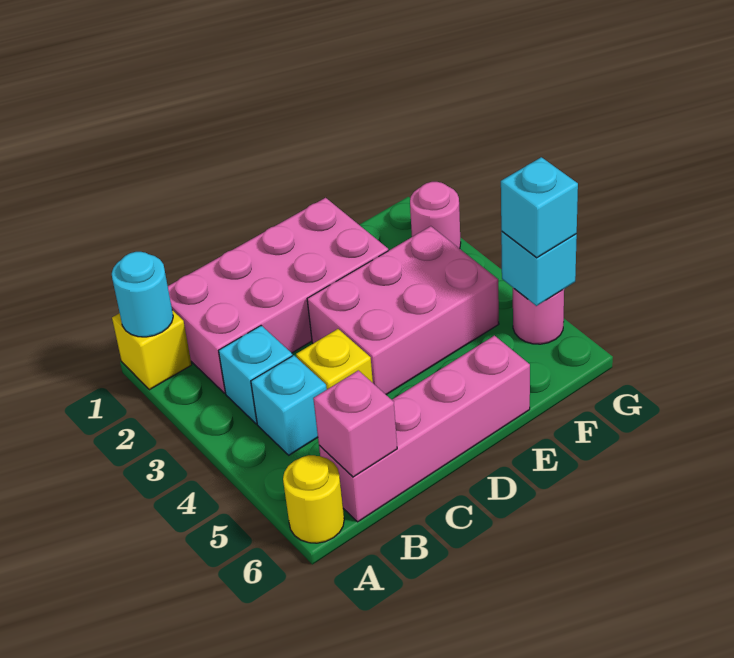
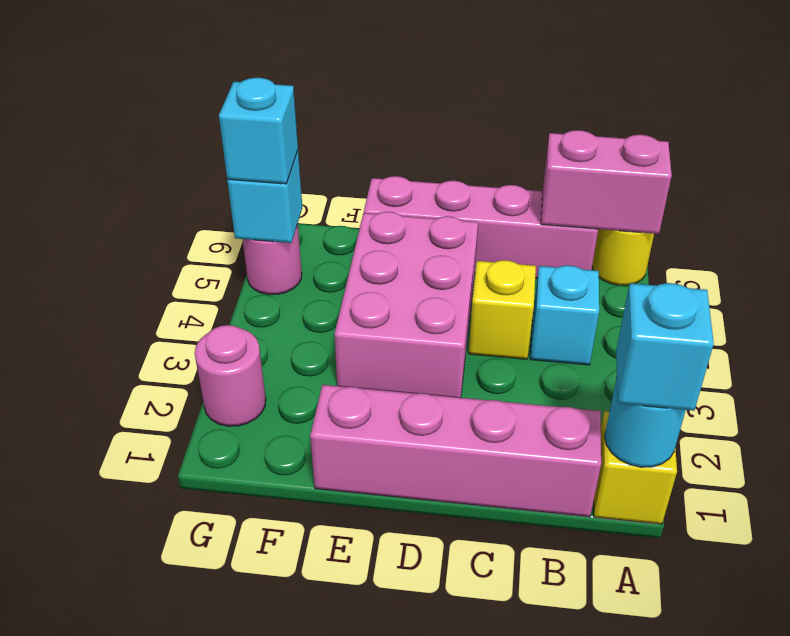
pink 2x4 brick [168,198,388,393] -> pink 1x4 brick [310,385,601,517]
cyan 1x1 brick [219,326,293,424] -> cyan 1x1 brick moved to [616,283,714,411]
pink 1x1 brick [313,370,397,477] -> pink 1x2 brick [541,130,672,234]
pink 2x3 brick [307,226,499,395] -> pink 2x3 brick turned to [334,212,478,398]

